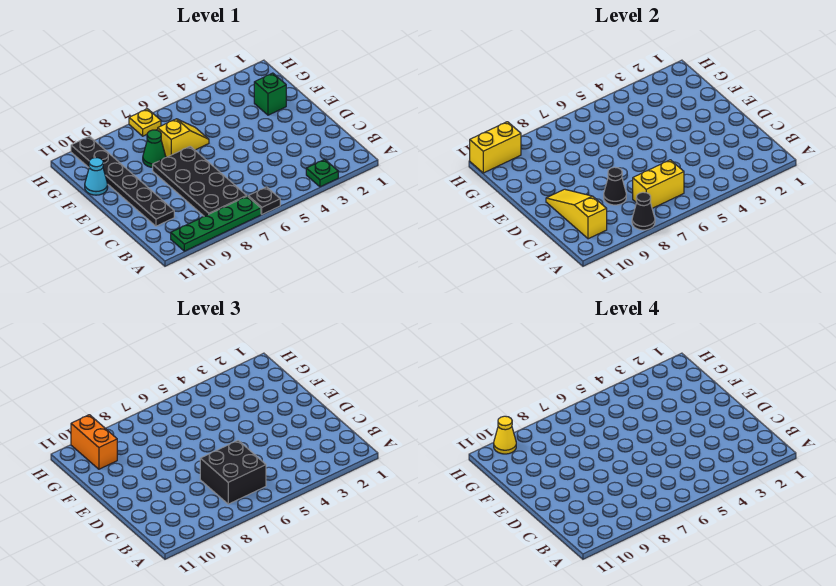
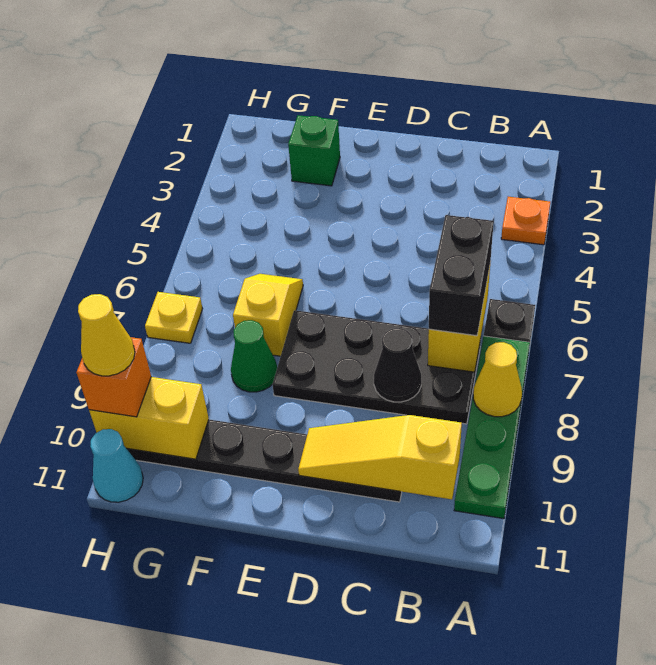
green 1x1 plate [306,159,338,187] -> orange 1x1 plate [501,197,550,245]
black 1x1 cone [632,192,655,230] -> yellow 1x1 cone [473,342,522,417]
black 2x2 brick [200,440,266,504] -> black 1x2 brick [429,215,494,336]
cyan 1x1 cone [85,158,108,195] -> cyan 1x1 cone moved to [90,429,143,502]
orange 1x2 brick [71,415,117,469] -> orange 1x1 brick [76,337,151,417]
yellow 1x2 brick [470,122,521,173] -> yellow 1x2 brick turned to [89,377,209,459]

